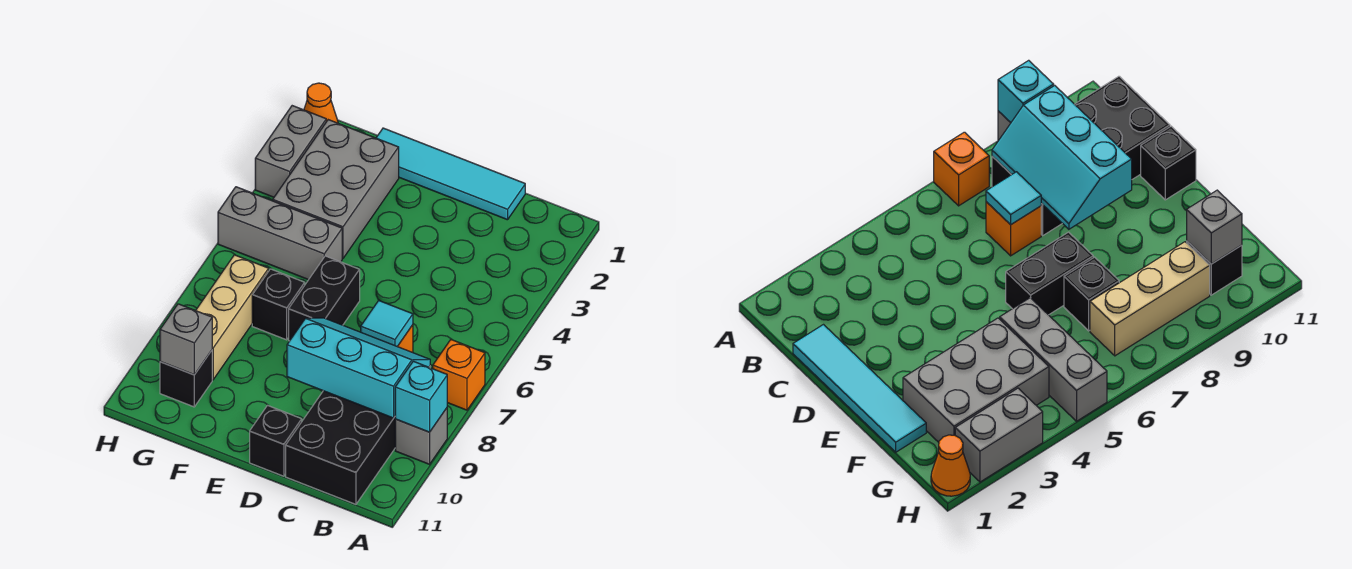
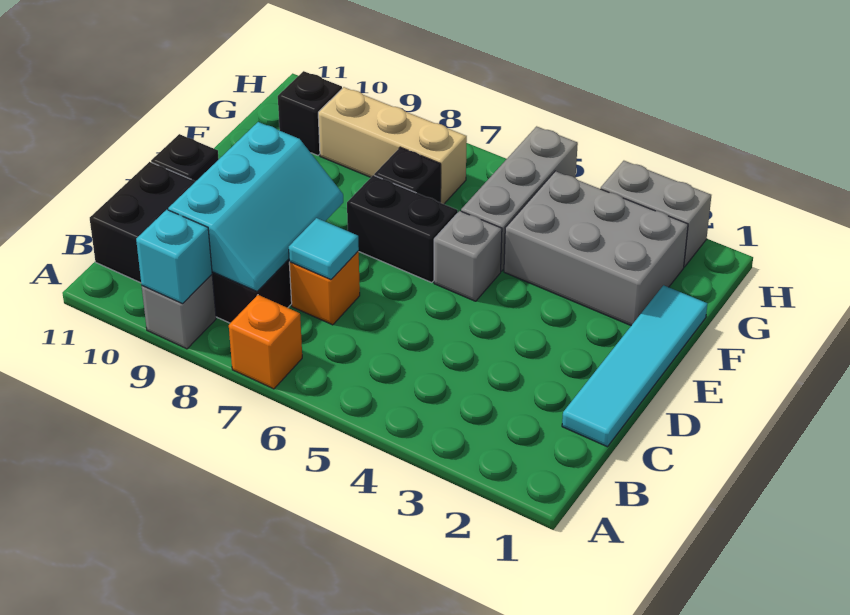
grey 1x1 brick [160,304,212,375] -> grey 1x1 brick moved to [434,211,502,301]
orange 1x1 cone [304,83,338,123] -> none

